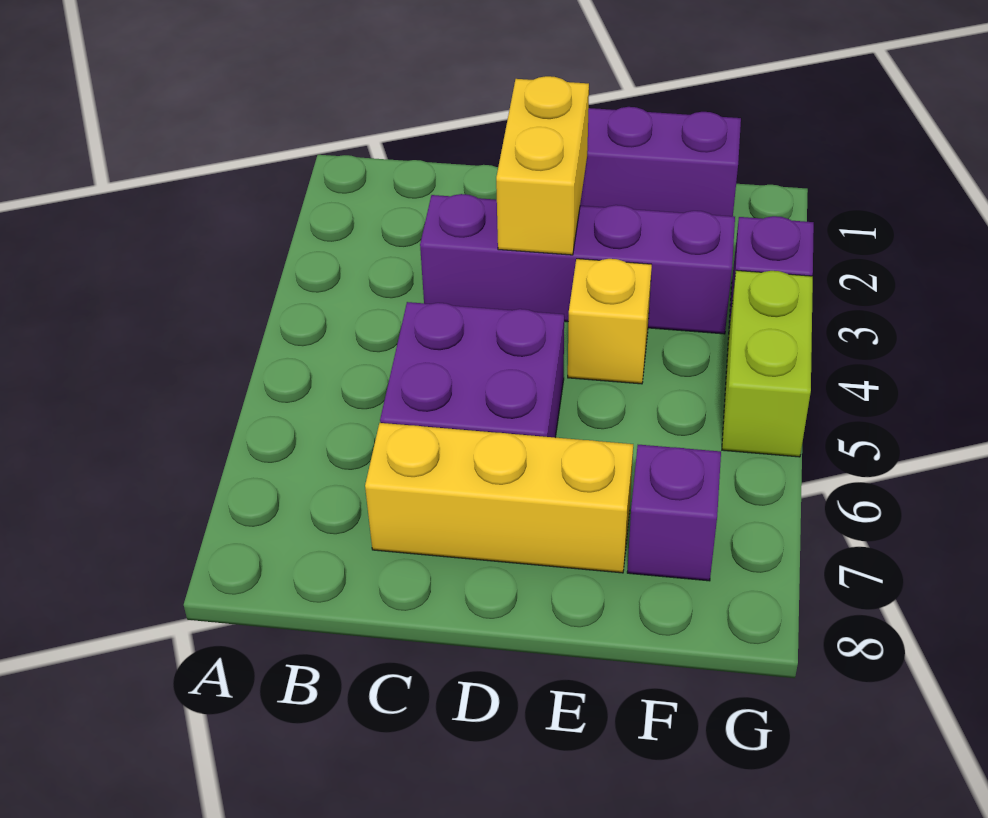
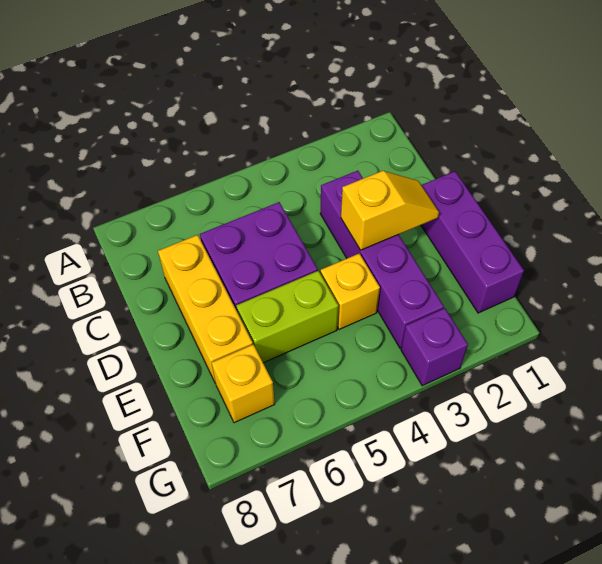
yellow 1x2 brick [496,76,589,255] -> yellow 1x2 slope [341,171,439,250]
purple 1x1 brick [627,445,721,581] -> yellow 1x1 brick [212,344,275,423]
lime 1x2 brick [722,270,813,457] -> lime 1x2 brick moved to [236,271,338,363]

